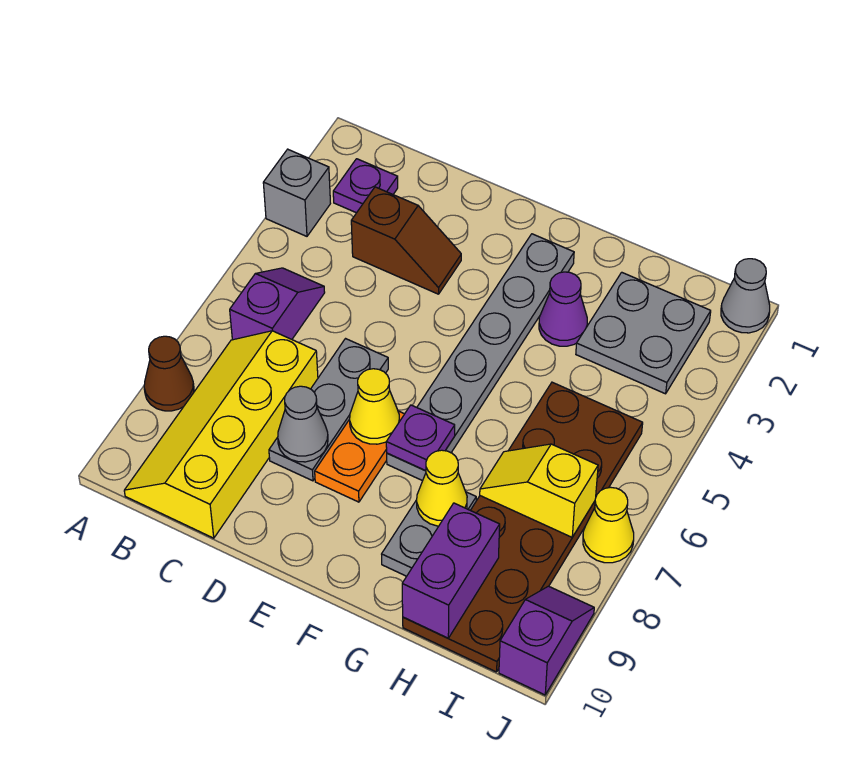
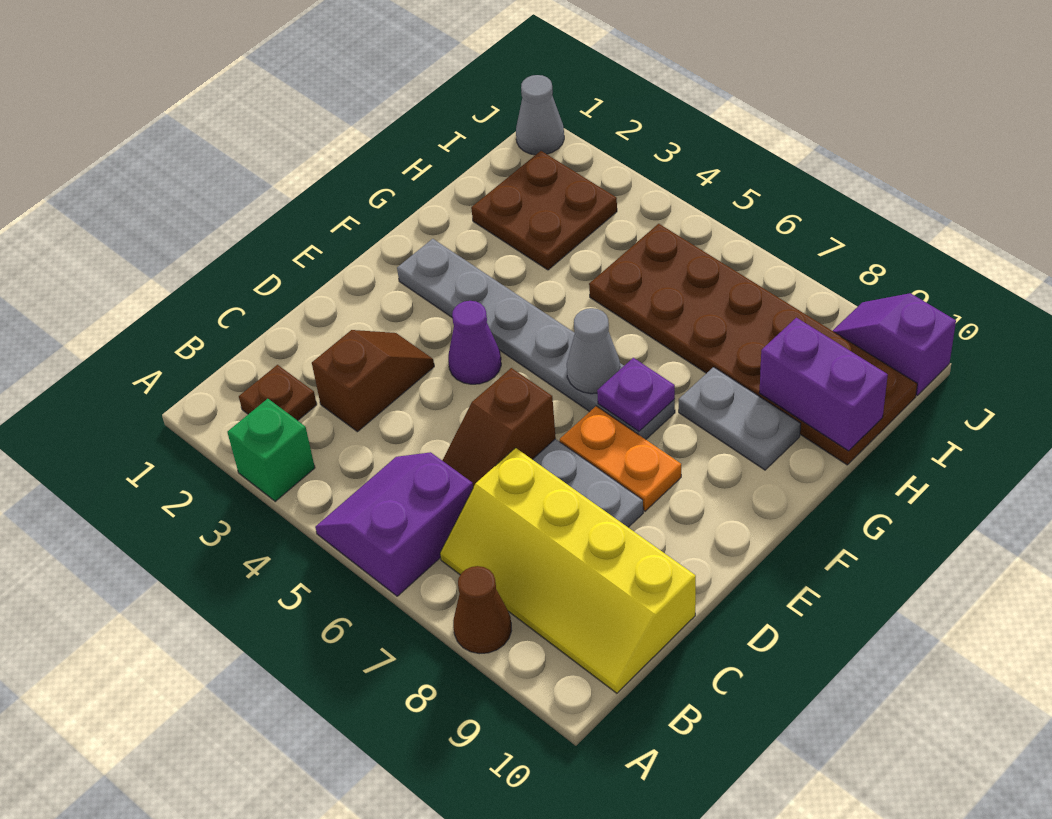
grey 1x1 brick [263,149,330,236] -> green 1x1 brick [227,399,315,501]
purple 1x1 plate [333,159,398,213] -> brown 1x1 plate [239,365,317,421]
purple 1x2 slope [230,268,325,340] -> purple 2x2 slope [315,452,473,596]
none -> brown 1x2 slope [442,368,556,487]
grey 1x1 cone [278,386,328,462] -> grey 1x1 cone moved to [567,308,620,394]
yellow 1x1 cone [350,369,399,444] -> none
purple 1x1 cone [539,272,587,346] -> purple 1x1 cone moved to [448,301,501,384]
yellow 1x1 cone [417,450,467,526] -> none
grey 2x2 plate [576,272,711,394] -> brown 2x2 plate [471,151,617,270]
yellow 1x2 slope [480,444,598,537] -> none
yellow 1x1 cone [583,487,634,563] -> none

